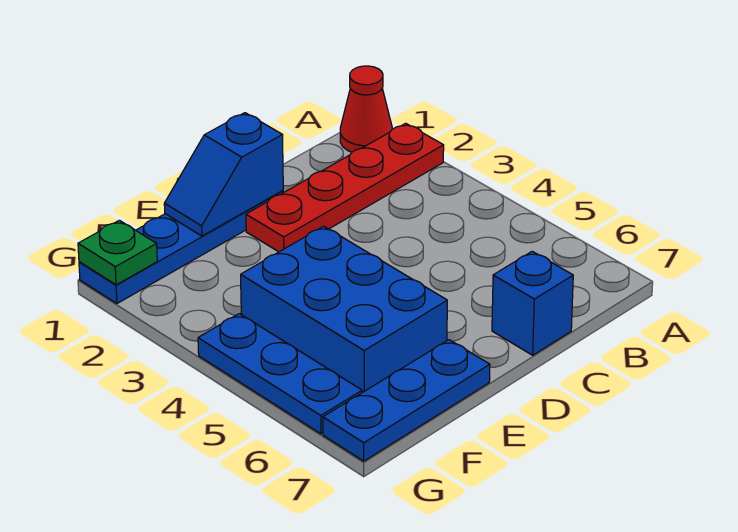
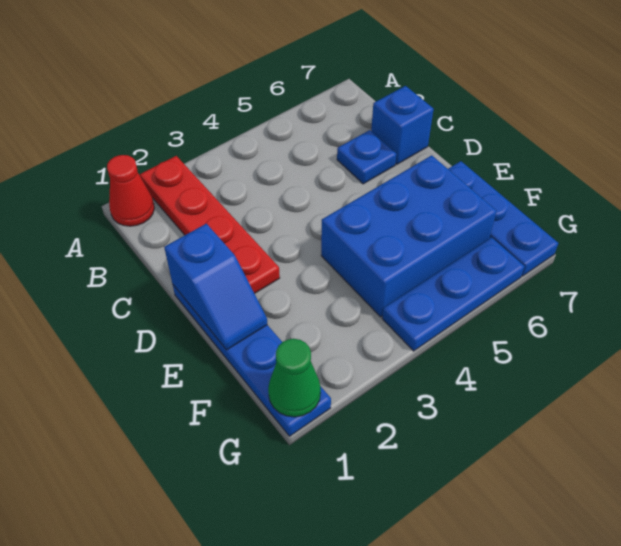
none -> blue 1x1 plate [337,130,396,184]
green 1x1 plate [78,220,157,285] -> green 1x1 cone [268,339,321,417]

